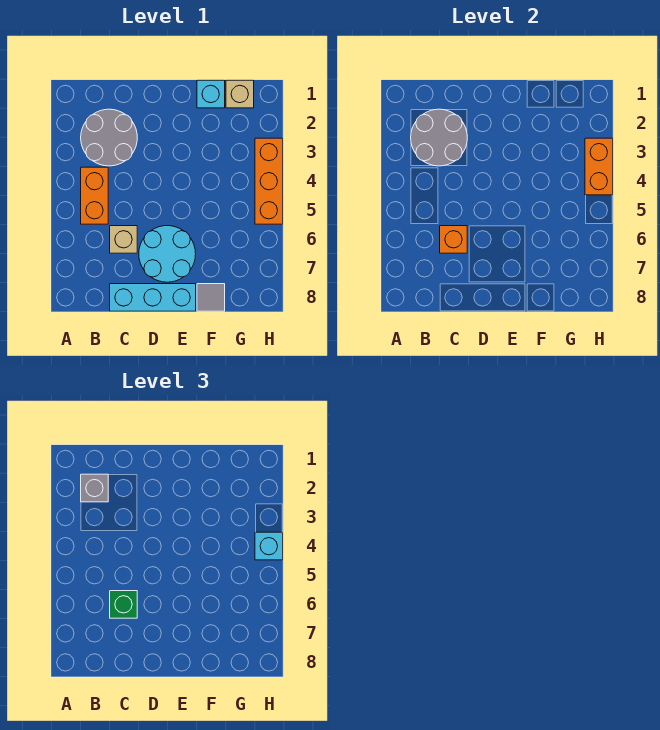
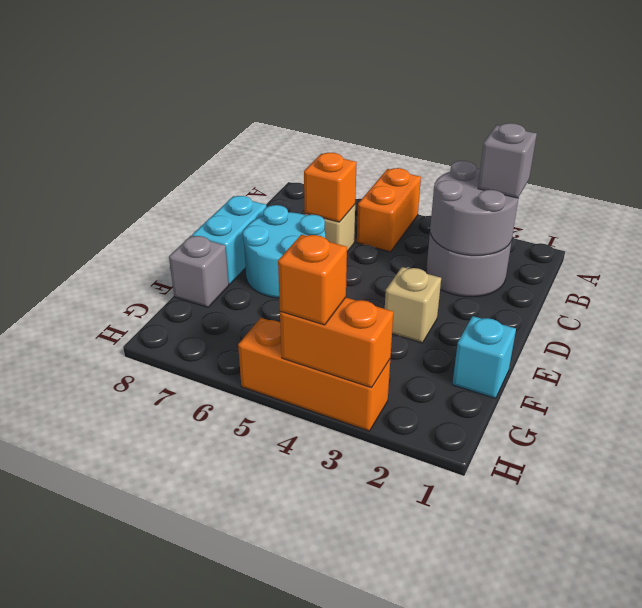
orange 1x2 brick [81,167,108,224] -> orange 1x2 brick turned to [357,168,421,252]
green 1x1 brick [110,591,137,618] -> none
cyan 1x3 brick [110,284,196,311] -> cyan 1x2 brick [192,196,266,284]
grey 1x1 tile [197,284,225,311] -> grey 1x1 brick [169,236,229,307]
tan 1x1 brick [226,80,254,108] -> tan 1x1 brick moved to [385,267,441,343]
cyan 1x1 brick [255,532,283,560] -> orange 1x1 brick [278,234,347,325]

